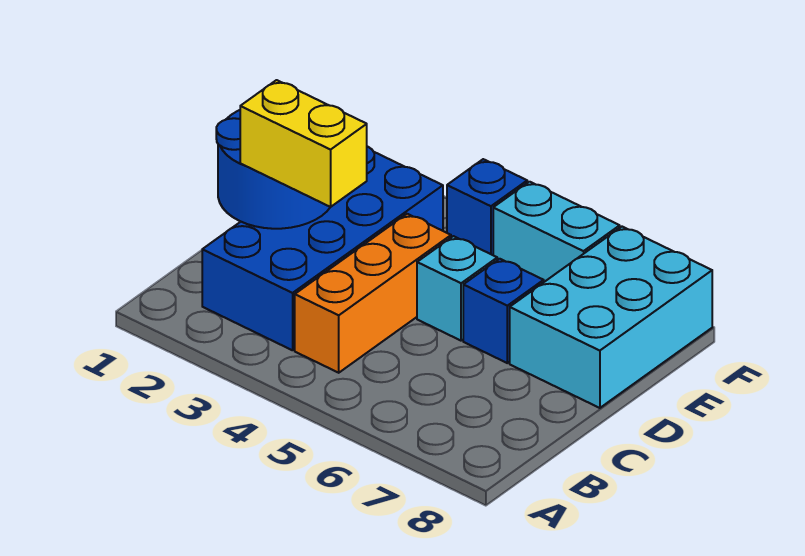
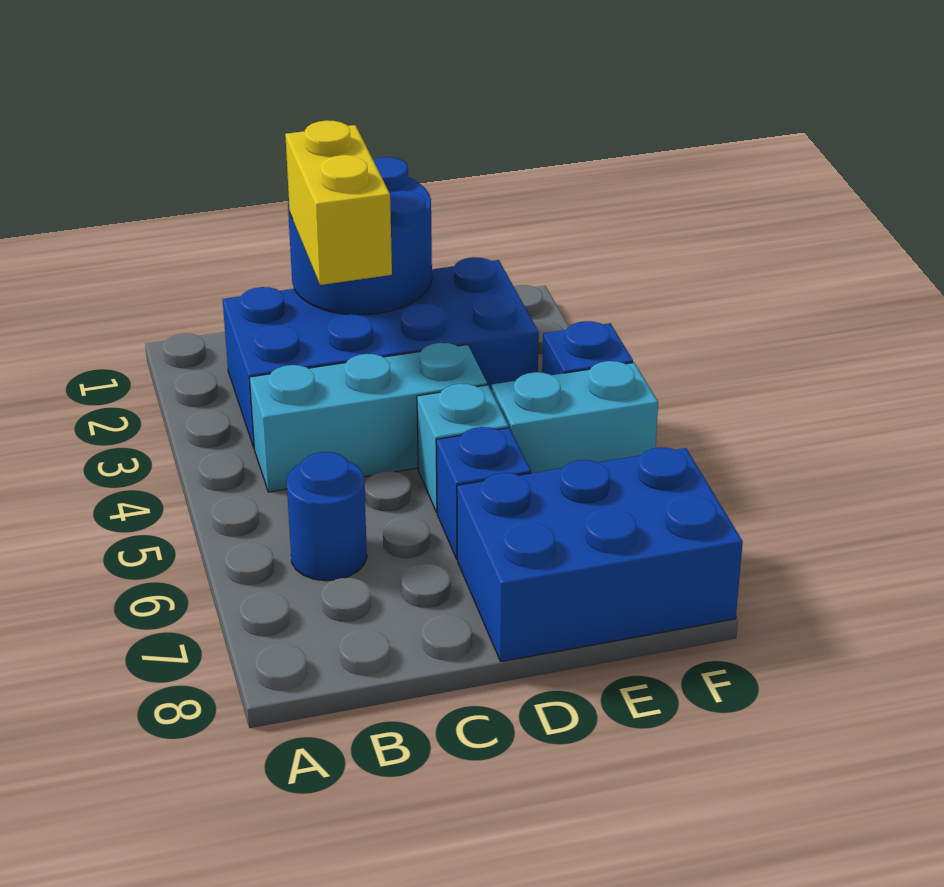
orange 1x3 brick [295,214,451,373] -> cyan 1x3 brick [249,343,487,492]
none -> blue 1x1 round brick [287,452,367,581]
cyan 2x3 brick [510,227,712,408] -> blue 2x3 brick [457,448,743,662]
cyan 1x2 brick [493,182,620,282] -> cyan 1x2 brick turned to [492,361,658,473]

